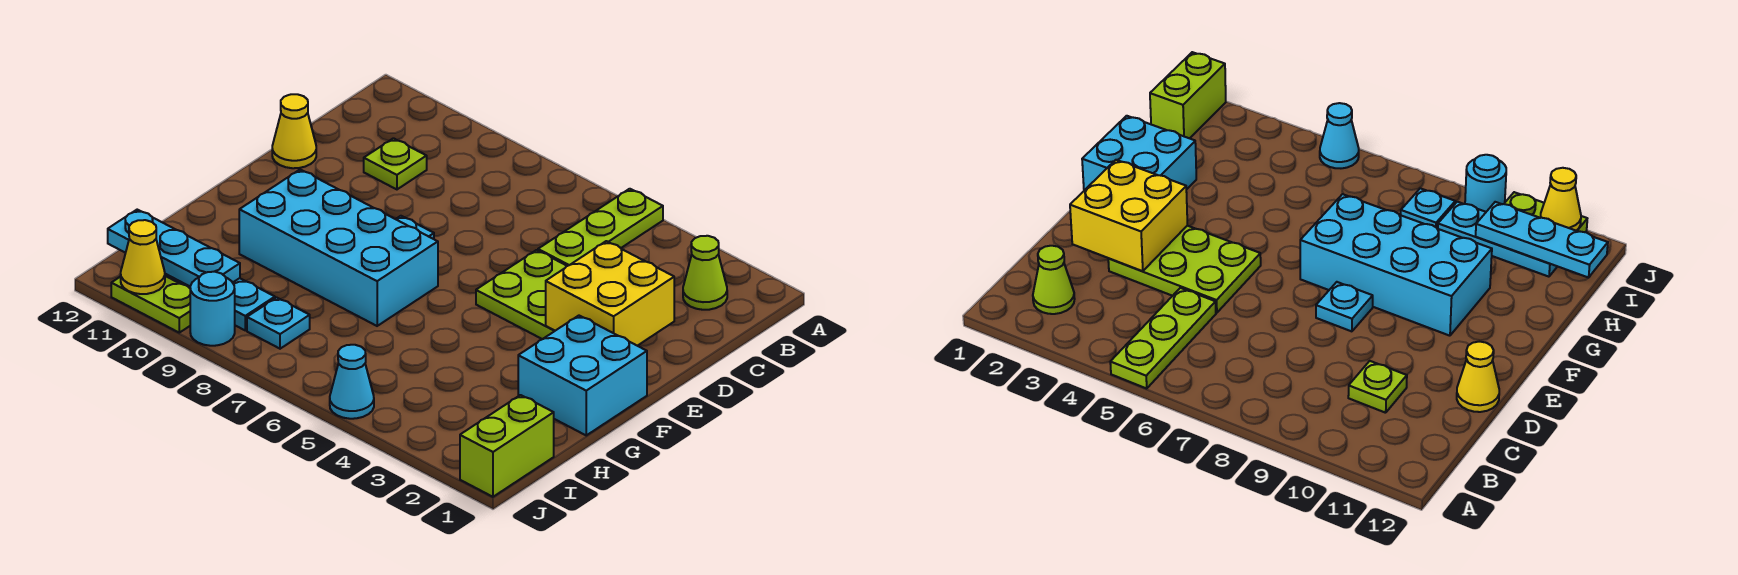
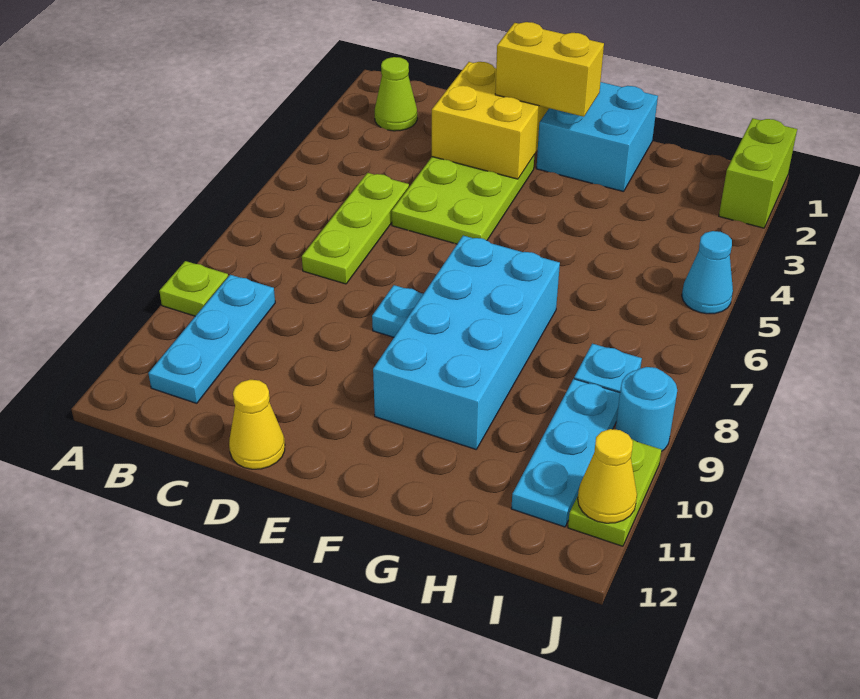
lime 1x3 plate [538,189,663,266] -> lime 1x3 plate turned to [302,173,409,284]
lime 1x1 plate [364,138,427,189] -> lime 1x1 plate moved to [159,261,228,316]
none -> yellow 1x2 brick [495,22,604,117]
lime 1x2 brick [460,395,554,497] -> lime 1x2 brick turned to [719,118,797,228]
cyan 1x3 plate [108,210,240,287] -> cyan 1x3 plate moved to [148,275,275,403]

